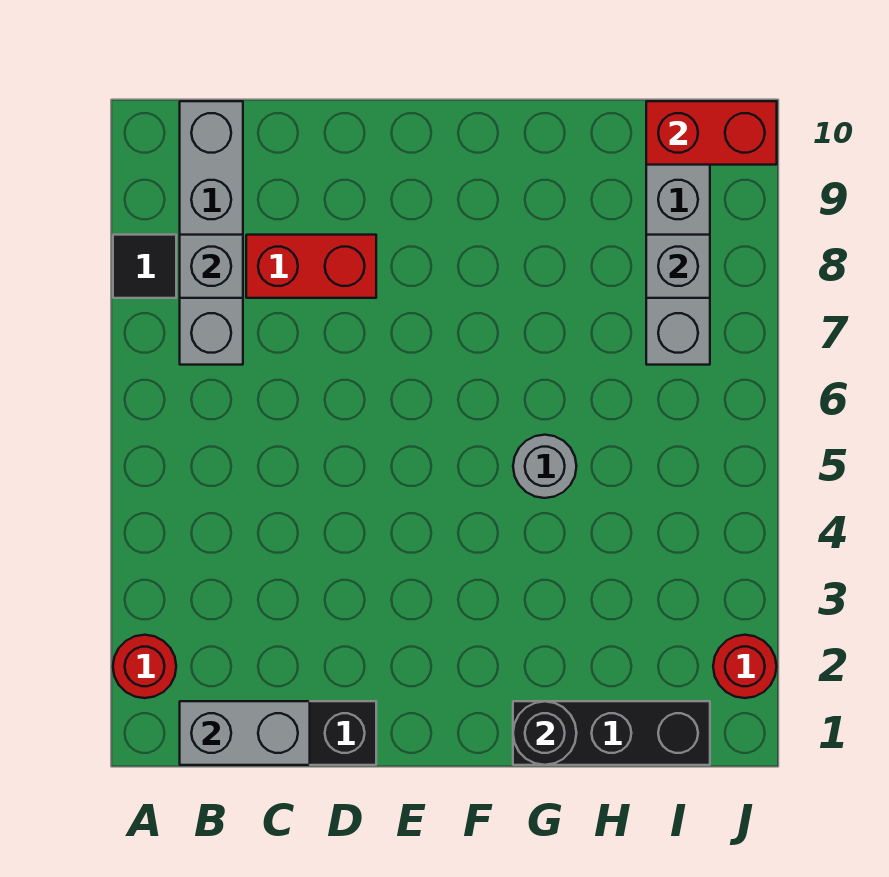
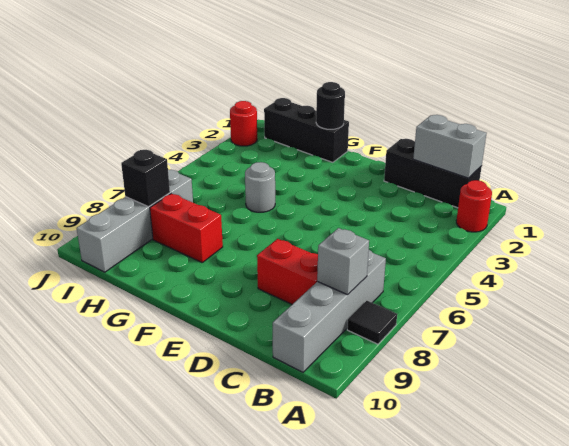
grey 1x1 brick [646,235,710,298] -> black 1x1 brick [121,150,170,207]
red 1x2 brick [646,101,777,165] -> red 1x2 brick moved to [150,194,223,262]

